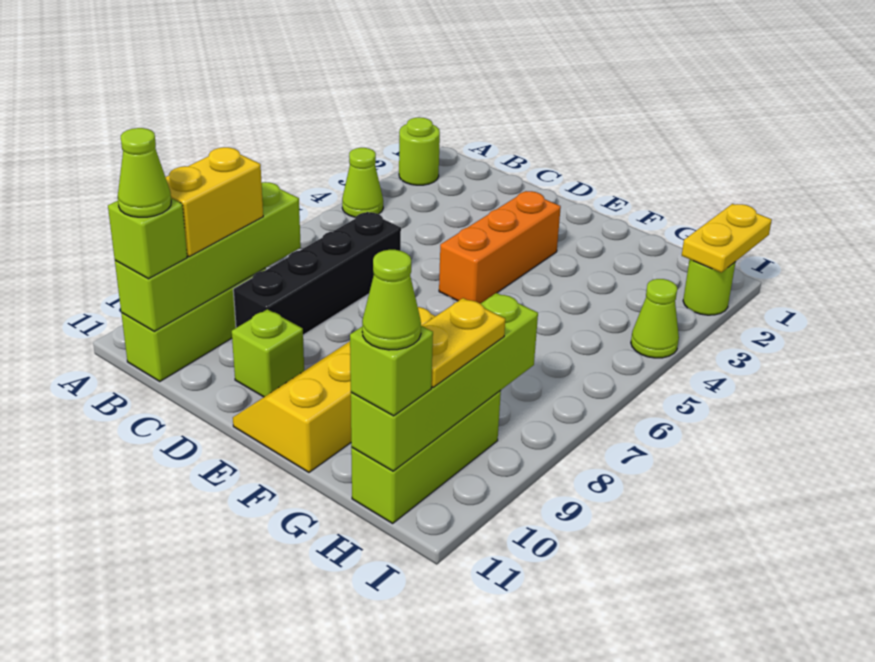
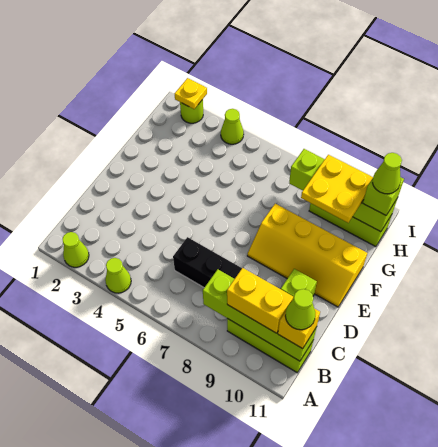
lime 1x1 round brick [399,117,440,185] -> lime 1x1 cone [62,232,89,267]
lime 1x1 brick [108,198,187,279] -> yellow 1x1 brick [278,309,320,349]
orange 1x3 brick [439,191,561,304] -> none
yellow 1x2 plate [422,298,505,388] -> yellow 2x2 plate [301,155,373,223]
yellow 1x2 plate [682,204,772,273] -> yellow 1x1 plate [174,78,207,109]

